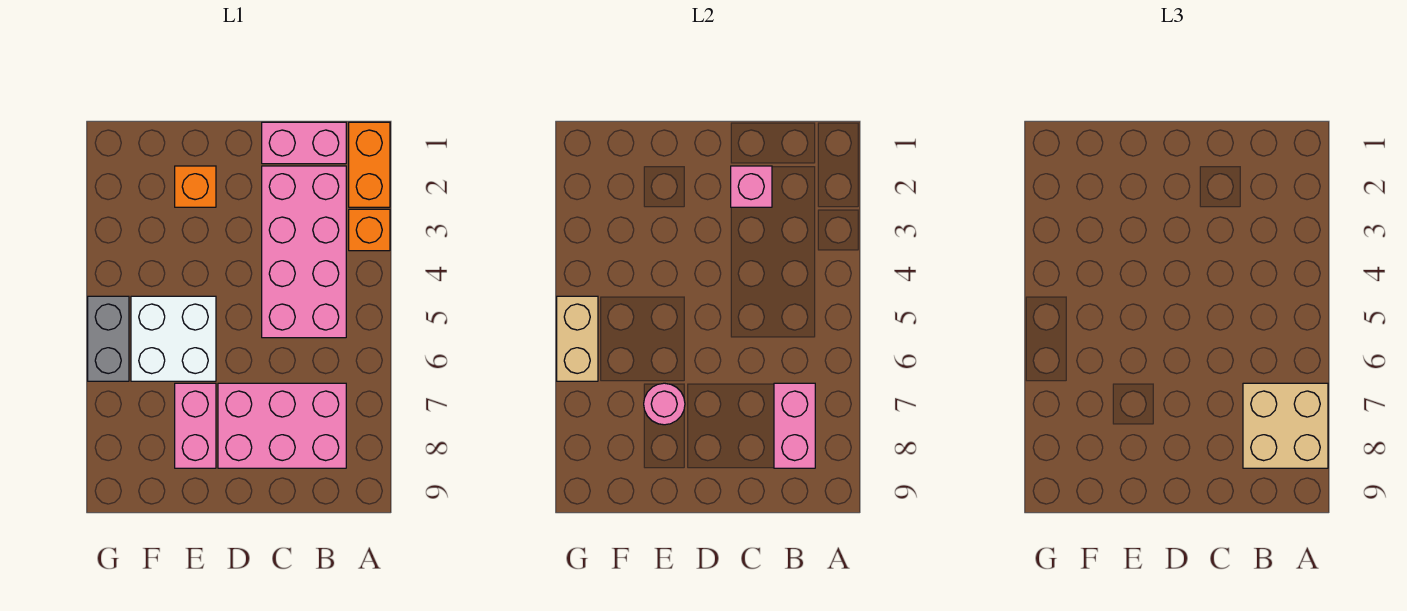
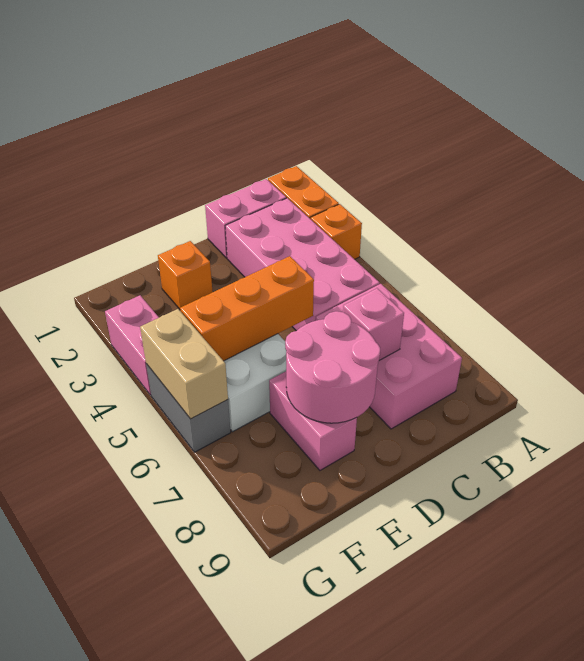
tan 2x2 brick [1243,383,1328,468] -> none
pink 2x3 brick [218,383,346,468] -> pink 2x3 brick turned to [316,284,462,429]
pink 1x2 brick [774,383,815,468] -> pink 1x2 brick moved to [105,295,159,395]
pink 1x1 brick [731,166,772,207] -> pink 1x1 brick moved to [343,288,404,360]
none -> orange 1x3 brick [180,256,314,361]
pink 1x1 round brick [644,383,685,425] -> pink 2x2 round brick [285,311,380,423]

